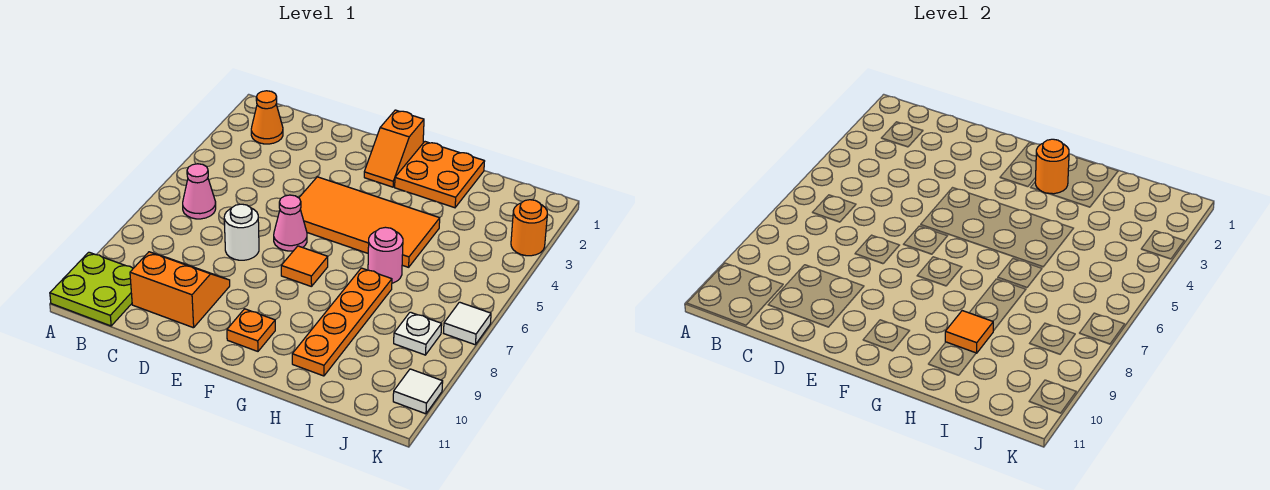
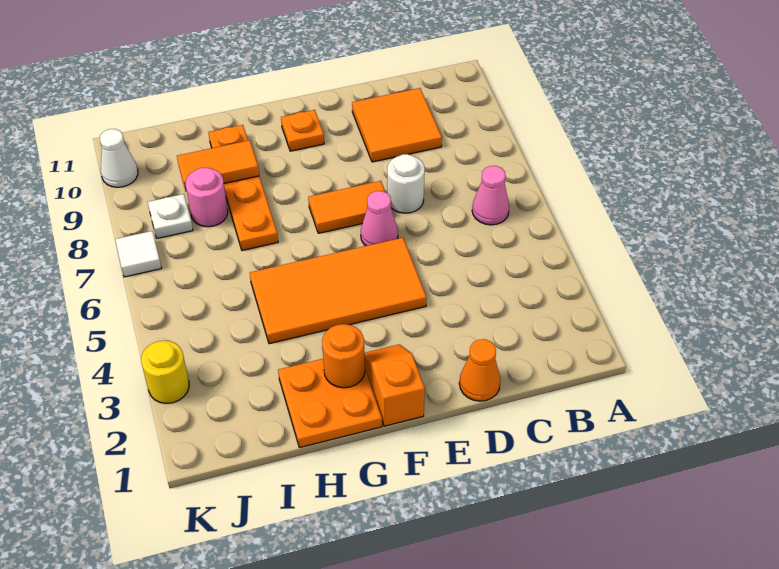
lime 2x2 plate [50,252,133,326] -> none
orange 1x1 cone [251,91,283,144] -> orange 1x1 cone moved to [459,339,500,401]
orange 2x2 slope [130,252,230,328] -> orange 2x2 tile [352,88,442,162]
orange 1x1 tile [281,246,328,287] -> orange 1x2 tile [308,181,385,233]
pink 1x1 round brick [368,227,403,283] -> pink 1x1 round brick moved to [186,168,228,227]
orange 1x1 tile [945,311,993,353] -> orange 1x2 tile [177,140,259,192]
orange 1x1 round brick [511,200,547,256] -> yellow 1x1 round brick [141,340,189,404]
white 1x1 tile [393,369,443,414] -> white 1x1 cone [100,129,138,187]

